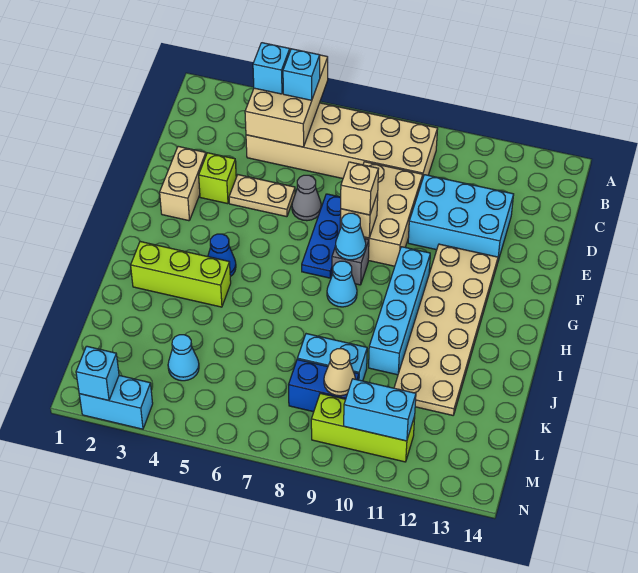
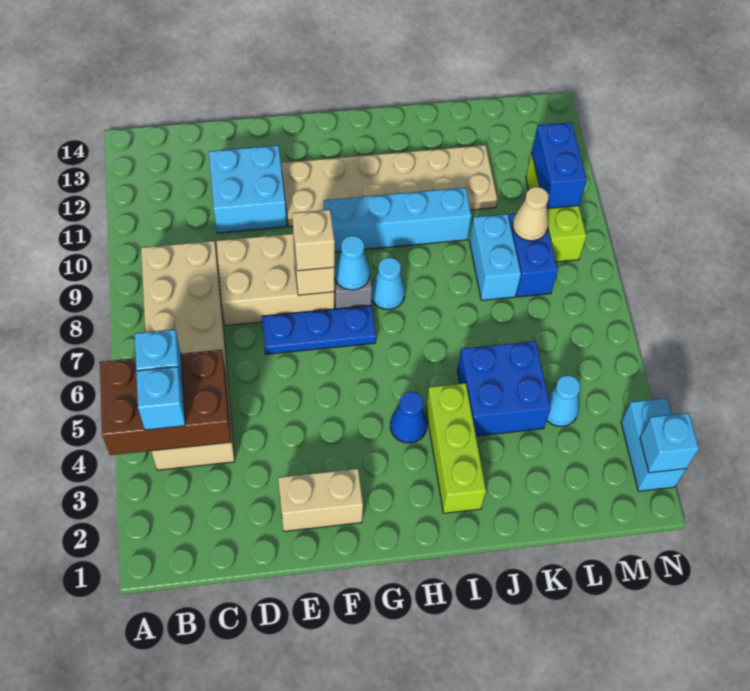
tan 2x3 brick [245,49,328,147] -> brown 2x3 brick [100,350,231,455]
cyan 2x3 brick [408,175,514,261] -> cyan 2x2 brick [209,145,287,233]
lime 1x1 brick [199,153,236,204] -> none
tan 1x2 plate [229,175,295,217] -> none
grey 1x1 cone [292,175,321,221] -> none
none -> blue 2x2 brick [457,341,551,436]
cyan 1x2 brick [344,379,416,441] -> blue 1x2 brick [531,122,587,209]

